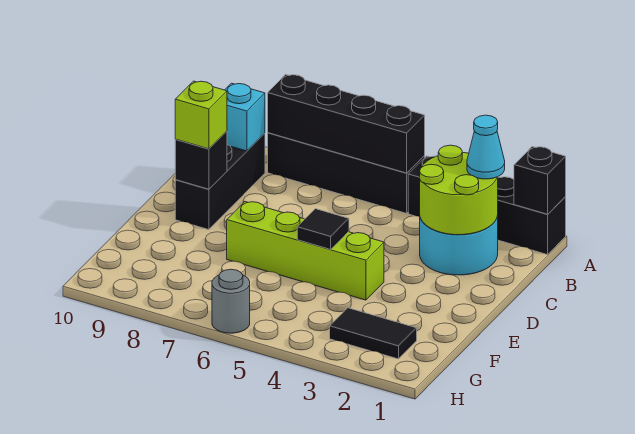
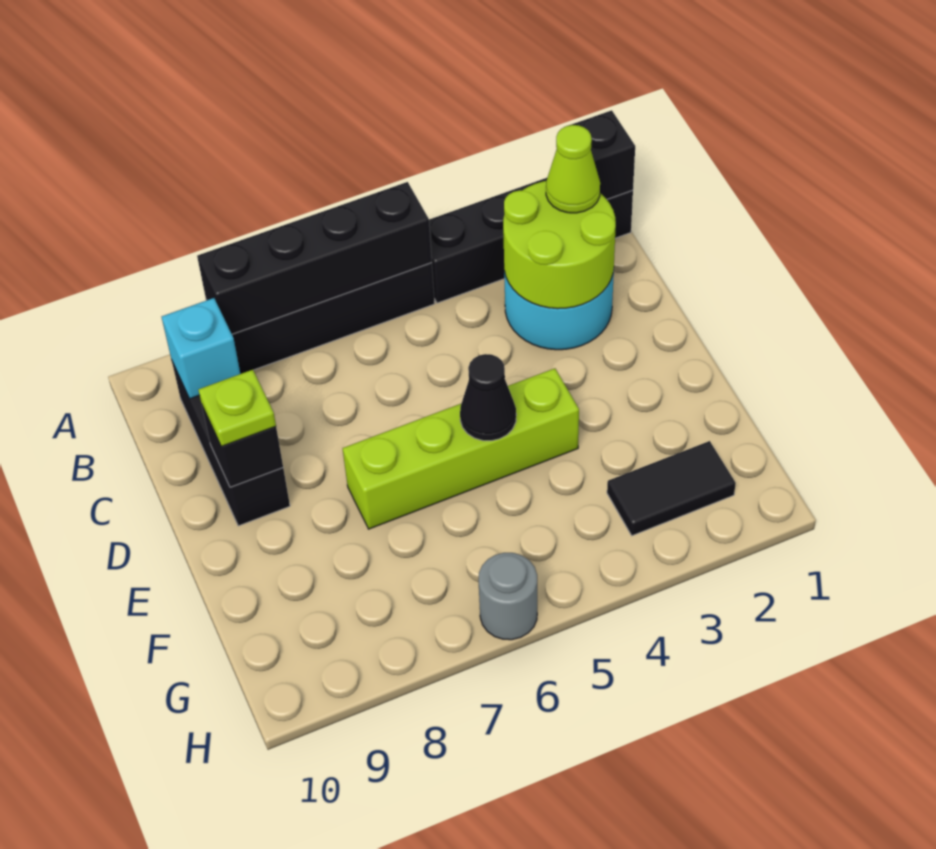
cyan 1x1 cone [467,115,505,179] -> lime 1x1 cone [546,125,600,213]
lime 1x1 brick [175,81,227,149] -> lime 1x1 plate [199,370,276,446]
black 1x1 tile [297,209,349,249] -> black 1x1 cone [460,354,516,441]

